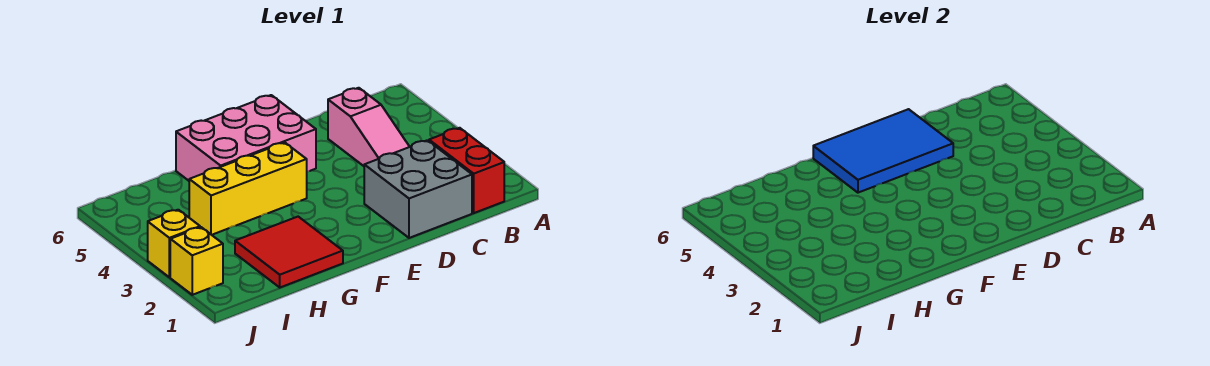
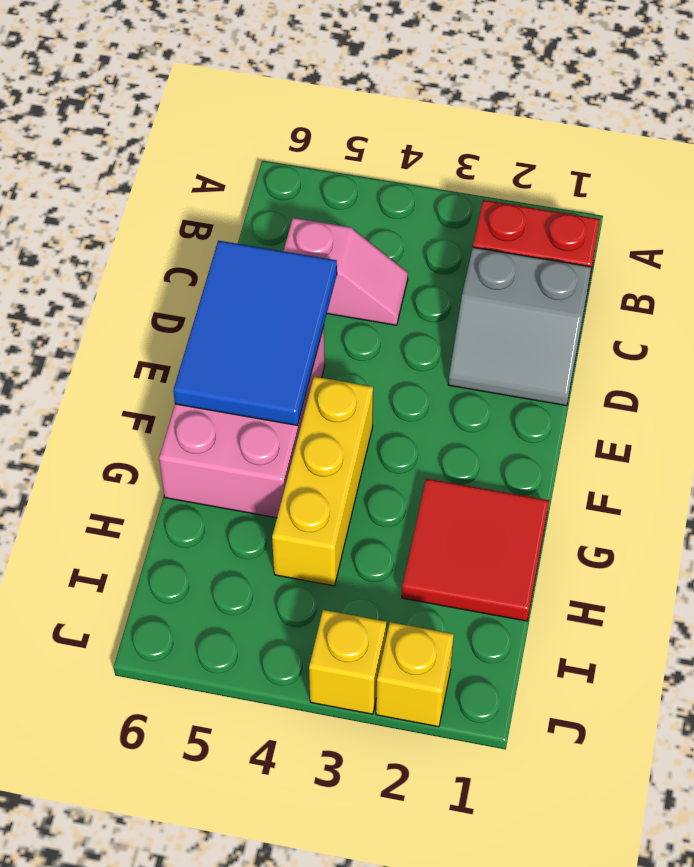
grey 2x2 brick [364,140,472,238] -> grey 2x2 slope [448,247,591,406]
pink 1x3 slope [328,88,409,166] -> pink 1x2 slope [284,218,408,325]

